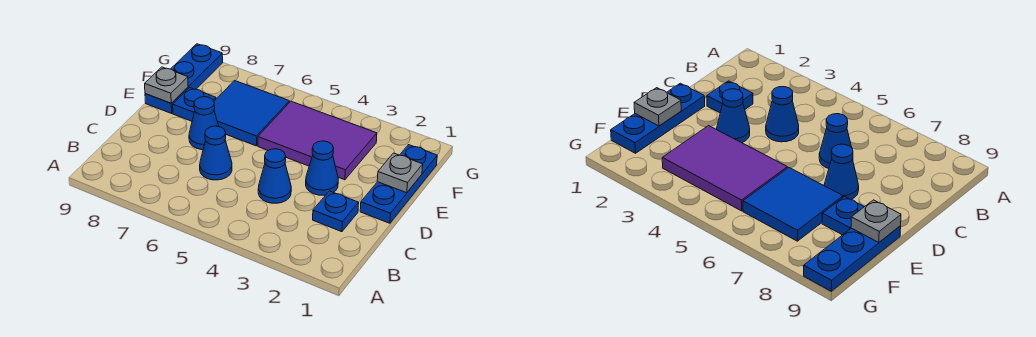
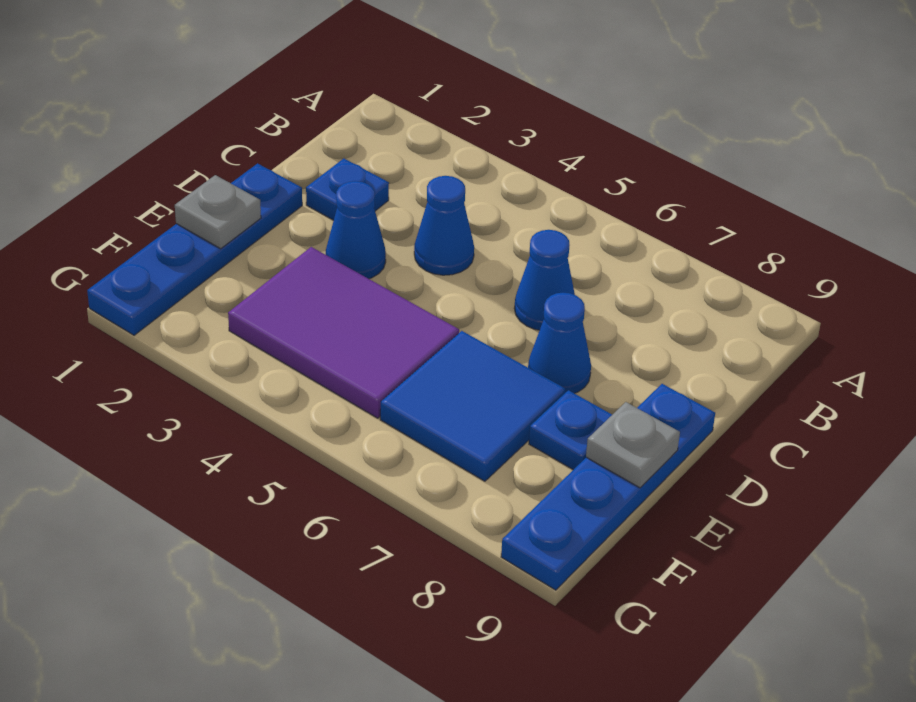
blue 1x3 plate [360,145,437,223] -> blue 1x4 plate [87,163,302,335]
blue 1x3 plate [145,44,223,113] -> blue 1x4 plate [501,384,715,590]

